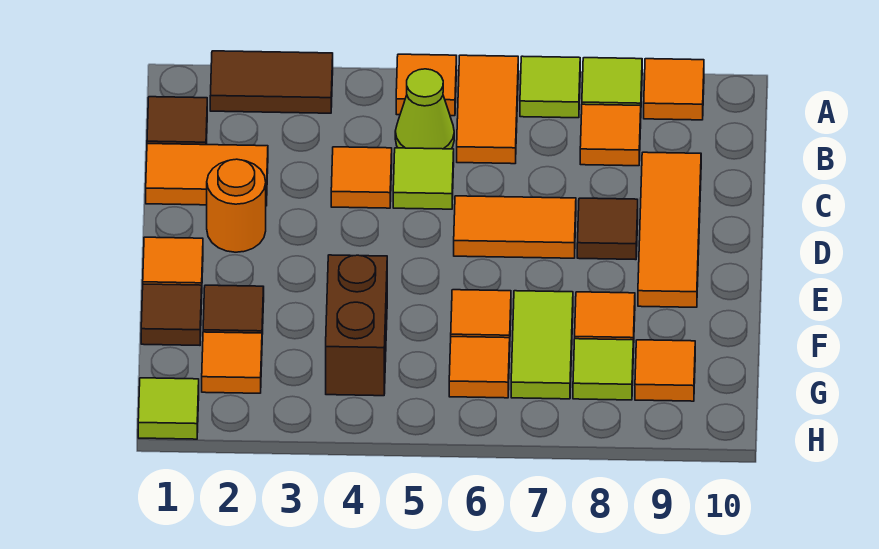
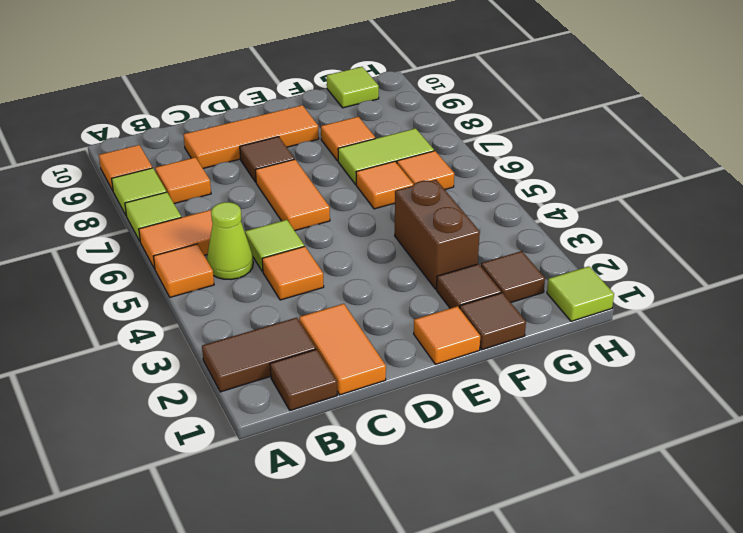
brown 1x2 tile [210,51,333,113] -> brown 1x2 tile turned to [202,318,316,392]
orange 1x1 round brick [207,159,266,252] -> none
brown 1x2 brick [326,255,387,396] -> brown 1x2 brick turned to [395,180,480,289]
orange 1x1 tile [202,332,262,393] -> brown 1x1 tile [481,251,545,302]
lime 1x1 tile [573,339,633,400] -> lime 1x1 tile moved to [327,67,379,108]
orange 1x1 tile [635,340,695,401] -> none

